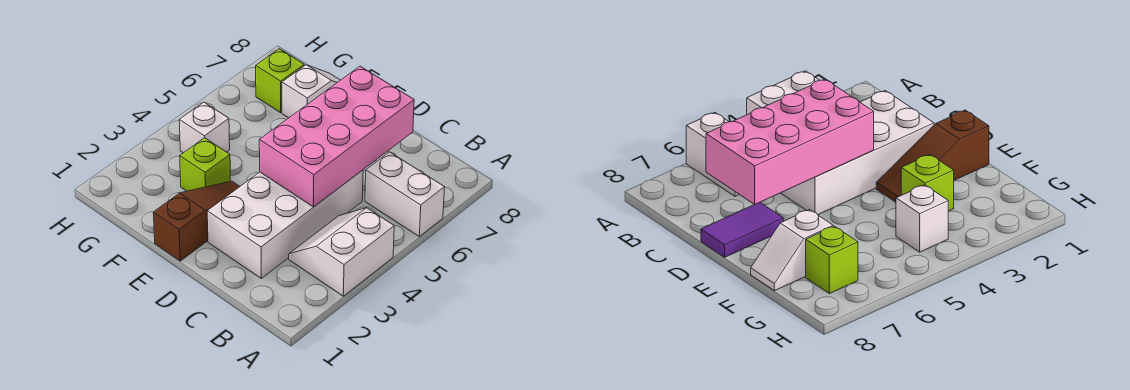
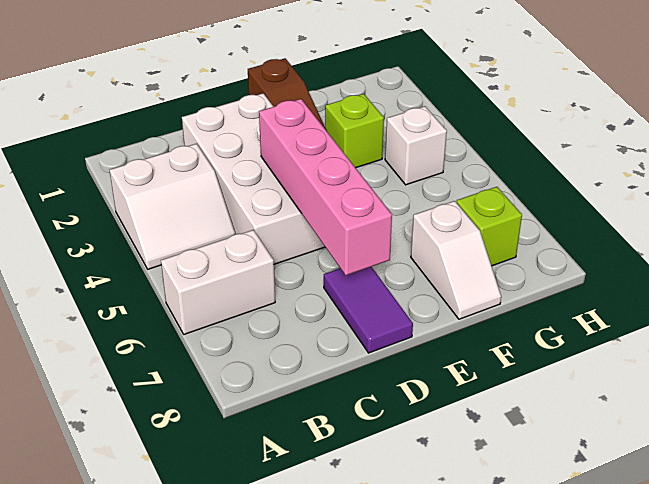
white 2x2 slope [289,208,394,296] -> white 2x2 slope turned to [110,144,235,269]
pink 2x4 brick [259,66,414,207] -> pink 1x4 brick [259,99,392,275]

